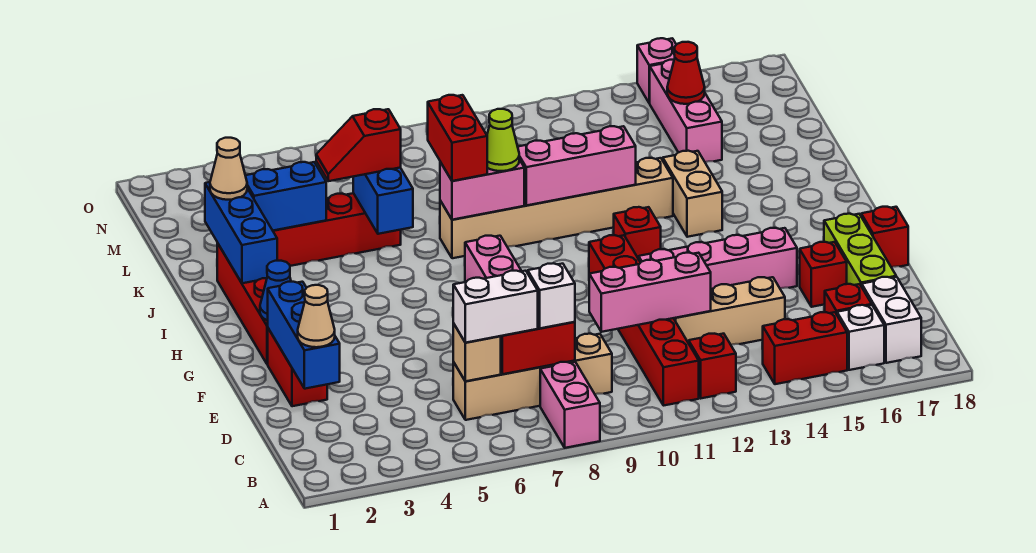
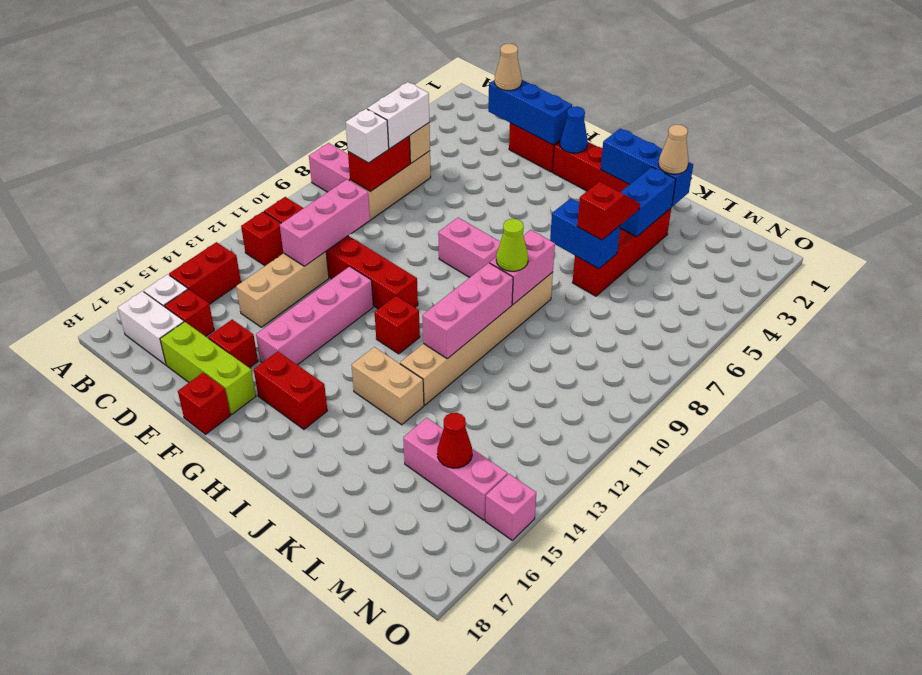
red 1x2 brick [428,95,487,181] -> red 1x2 brick moved to [254,351,327,429]

